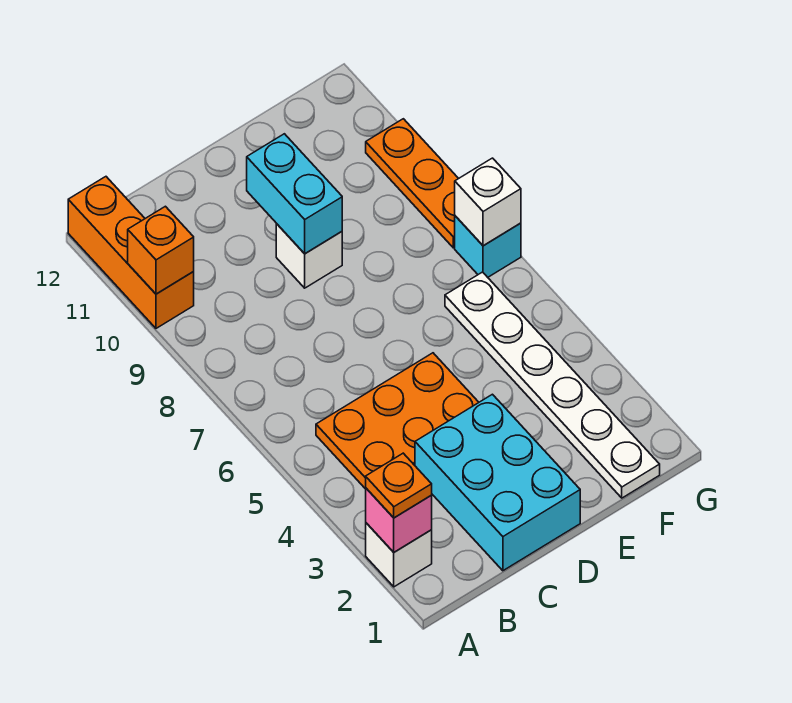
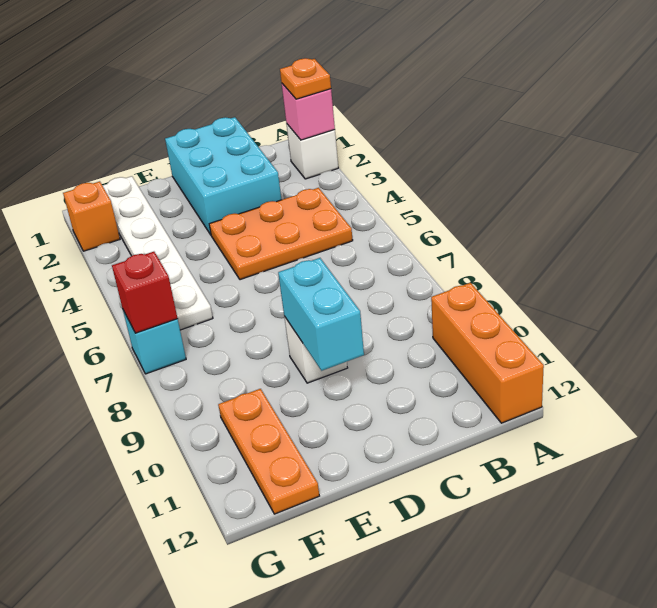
orange 1x1 brick [128,206,194,294] -> orange 1x1 brick moved to [63,181,120,251]
white 1x1 brick [455,158,521,246] -> red 1x1 brick [112,252,178,333]
orange 1x3 plate [366,119,459,248] -> orange 1x3 plate moved to [218,389,319,514]

